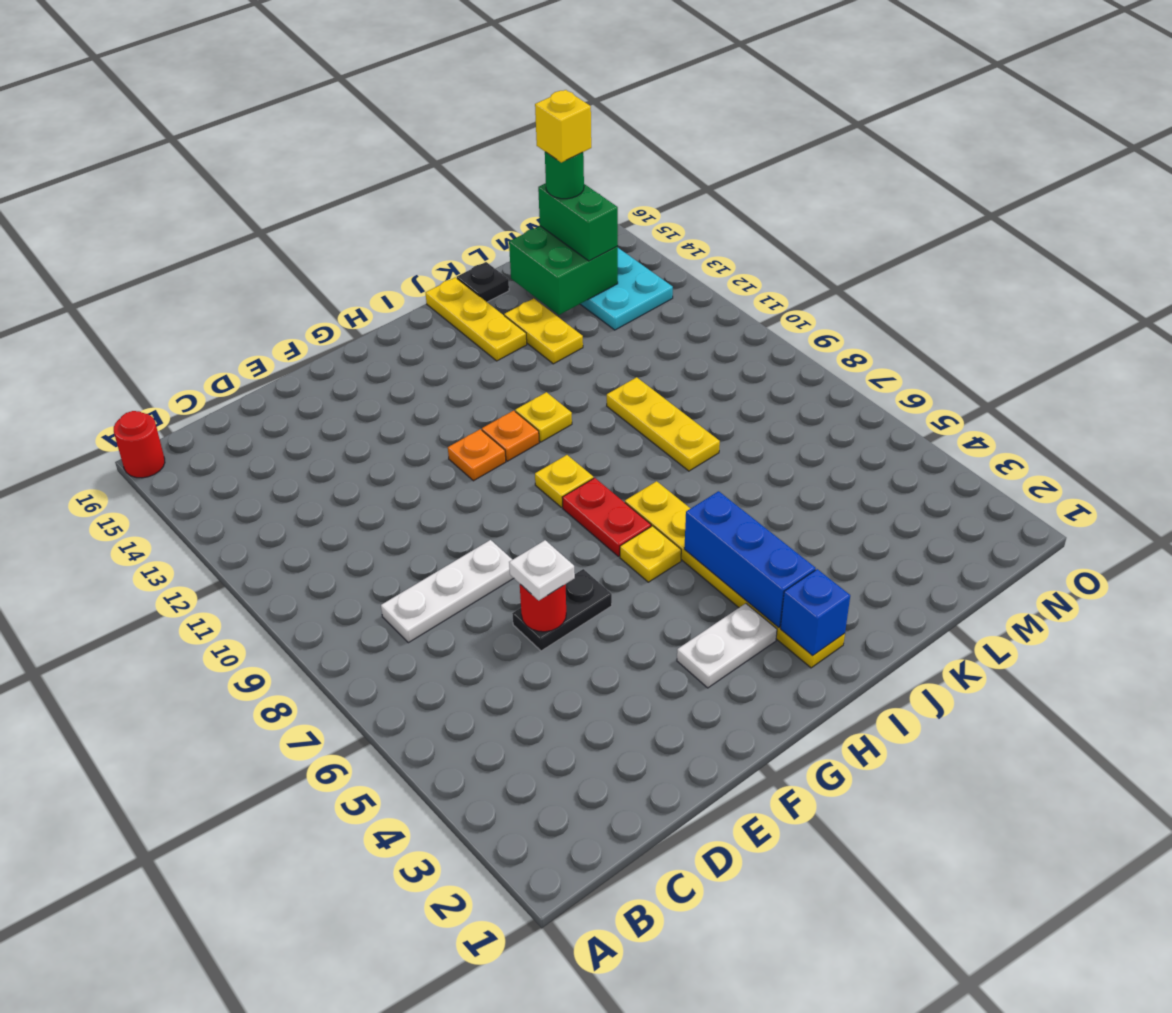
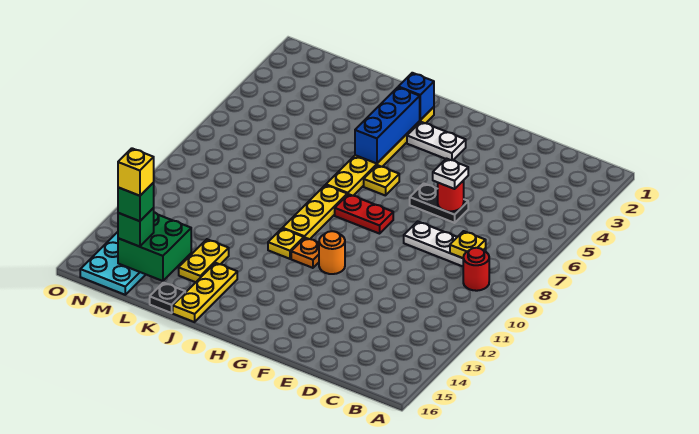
red 1x1 round brick [114,411,165,478] -> red 1x1 round brick moved to [463,248,489,291]
orange 1x1 plate [448,429,506,481] -> orange 1x1 round brick [319,231,345,274]
red 1x2 plate [562,478,651,557] -> red 1x2 plate turned to [335,194,393,234]
yellow 1x1 plate [535,455,593,508] -> yellow 1x1 plate moved to [450,231,486,258]
yellow 1x3 plate [607,377,720,471] -> yellow 1x3 plate moved to [283,185,347,239]
green 1x2 brick [538,183,618,261] -> green 1x1 brick [118,208,154,247]
green 1x1 round brick [545,152,584,199] -> green 1x1 brick [118,183,154,221]

